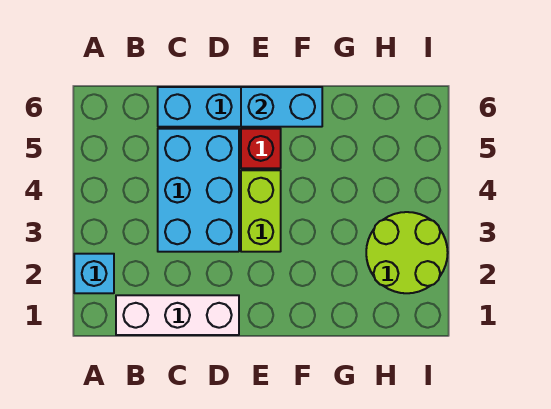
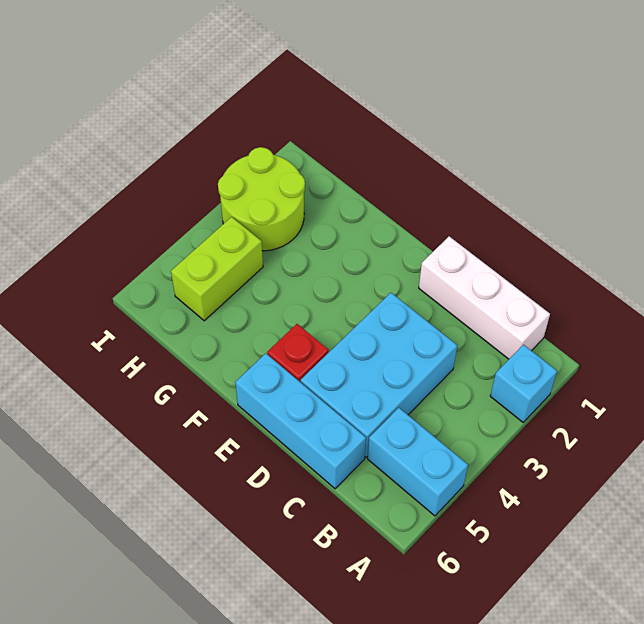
lime 1x2 brick [241,170,281,252] -> lime 1x2 brick moved to [171,217,263,321]
cyan 1x2 brick [241,87,322,127] -> cyan 1x2 brick moved to [368,408,468,516]

